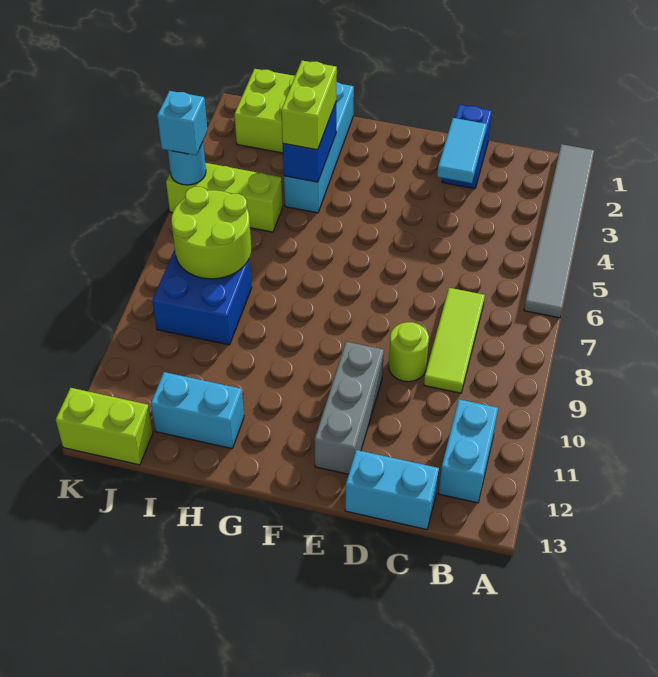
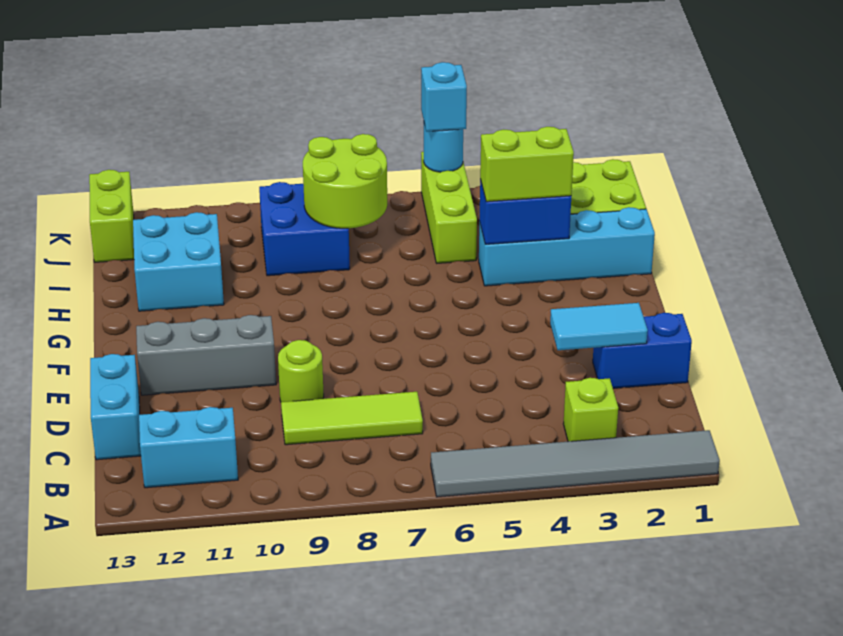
none -> lime 1x1 brick [563,378,618,442]
cyan 1x2 brick [151,372,244,449] -> cyan 2x2 brick [133,212,224,311]

